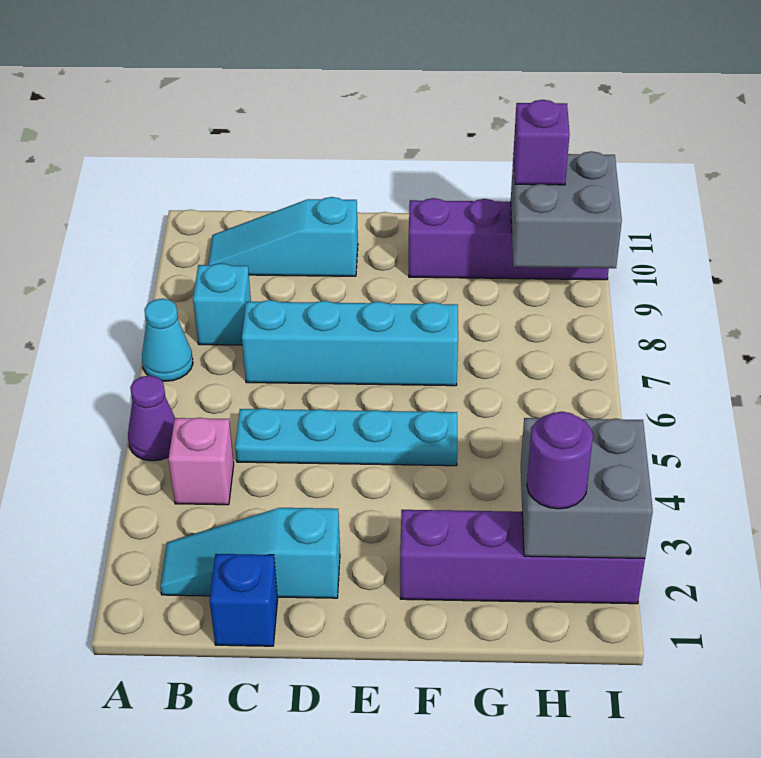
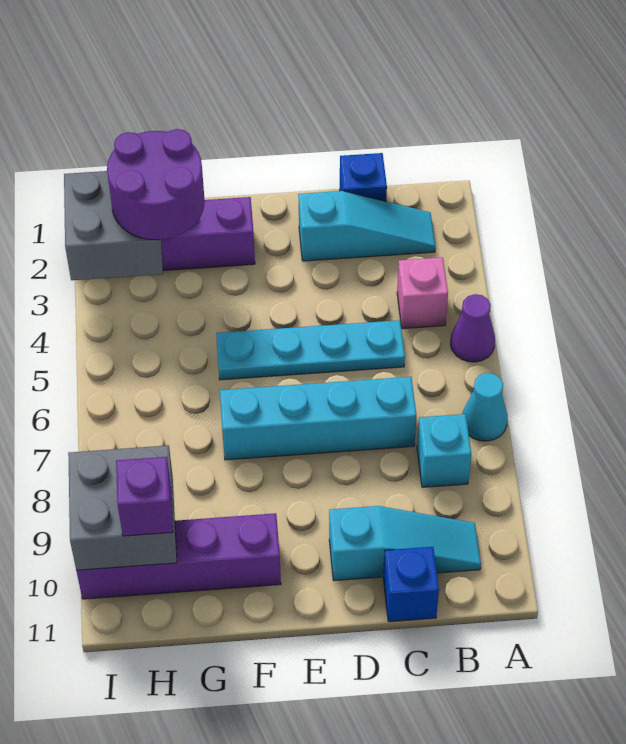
none -> blue 1x1 brick [383,547,439,622]
purple 1x1 round brick [527,412,593,509] -> purple 2x2 round brick [107,129,205,240]

